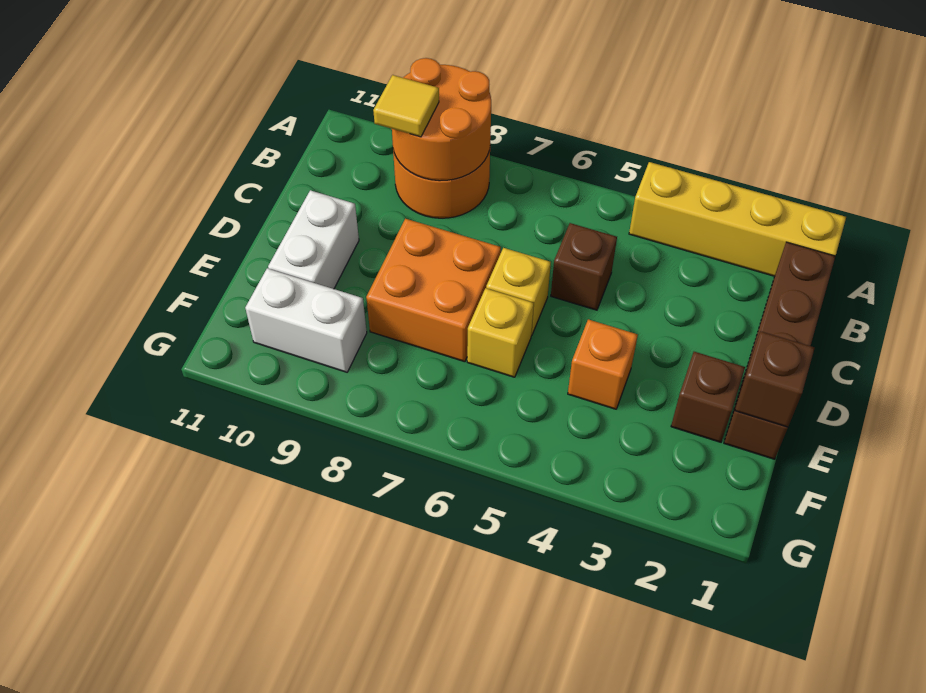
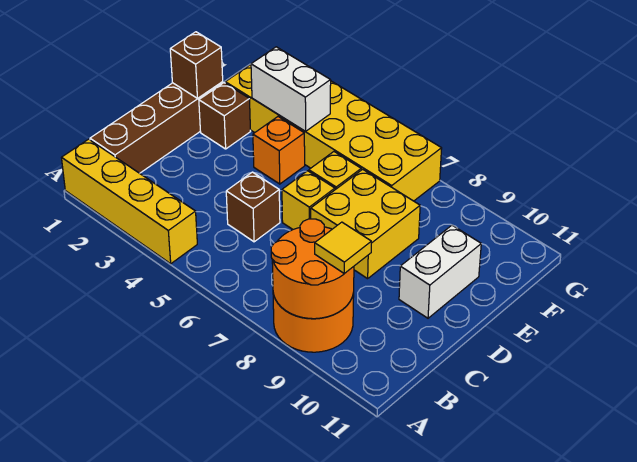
orange 2x2 brick [366,219,501,362] -> yellow 2x2 brick [311,169,420,279]
none -> yellow 2x6 brick [225,65,442,201]
white 1x2 brick [245,268,367,372] -> white 1x2 brick moved to [251,47,331,131]

